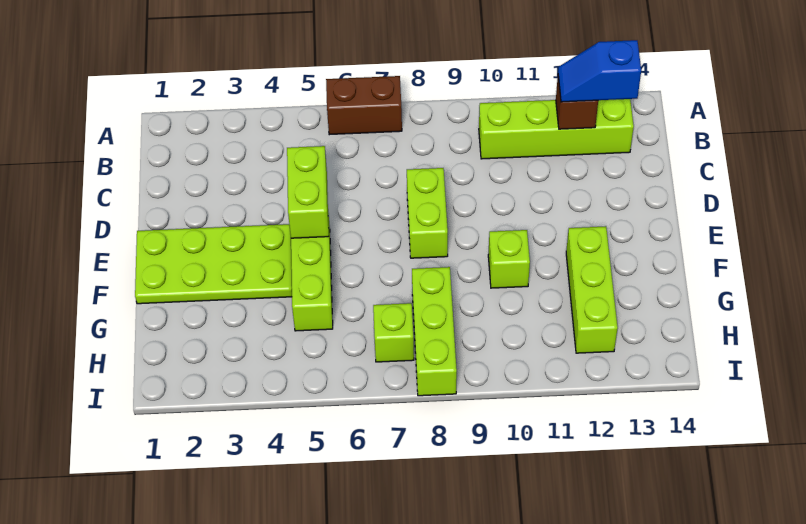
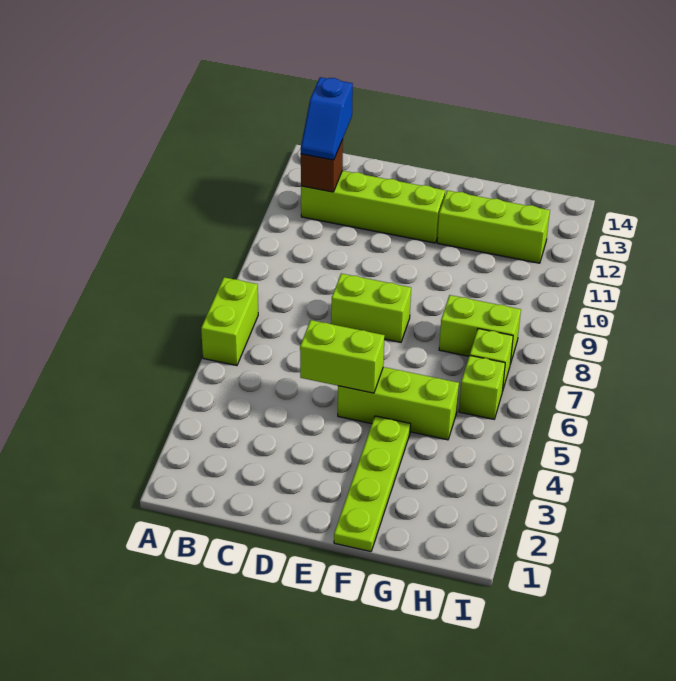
brown 1x2 brick [326,76,402,135] -> lime 1x2 brick [201,277,258,366]
lime 1x4 brick [479,99,634,159] -> lime 1x4 brick turned to [301,171,445,243]
lime 2x4 plate [135,224,292,304] -> lime 1x4 plate [334,416,411,552]
lime 1x1 brick [488,230,530,288] -> lime 1x1 brick moved to [459,355,505,419]
lime 1x3 brick [412,267,457,396] -> lime 1x2 brick [439,295,521,364]

